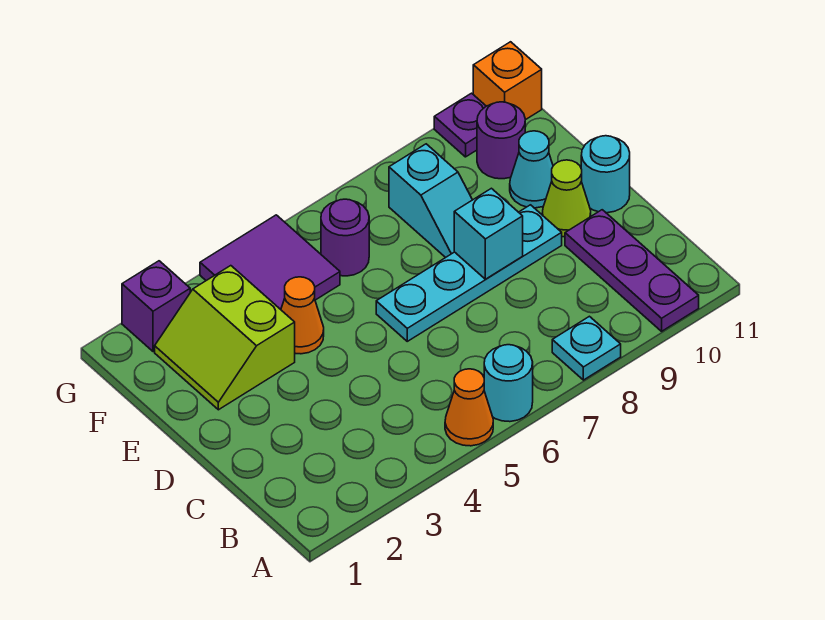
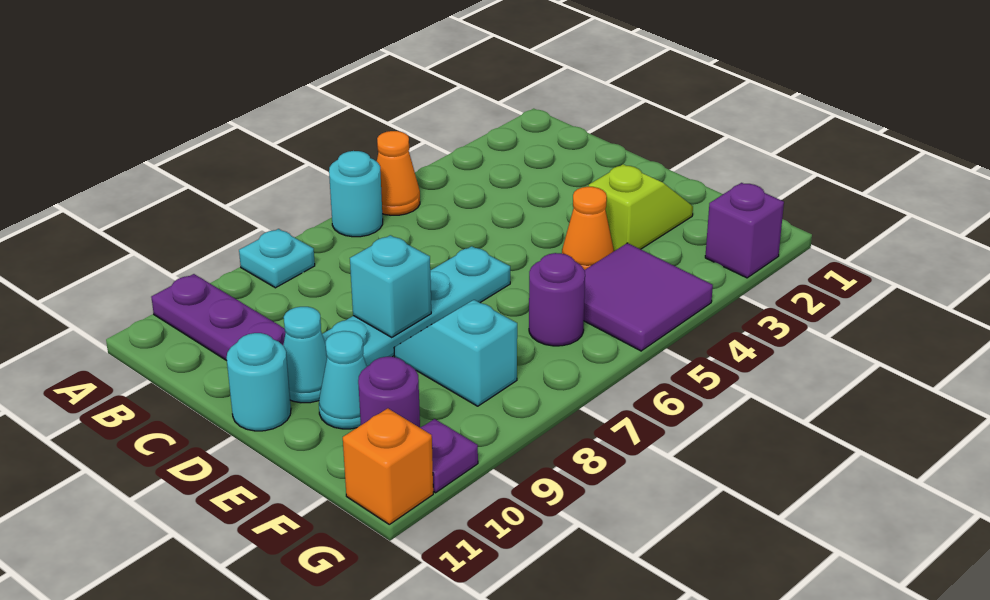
lime 1x1 cone [542,160,591,237] -> cyan 1x1 cone [283,307,327,403]
lime 2x2 slope [155,266,295,410] -> lime 1x2 slope [589,165,693,251]

